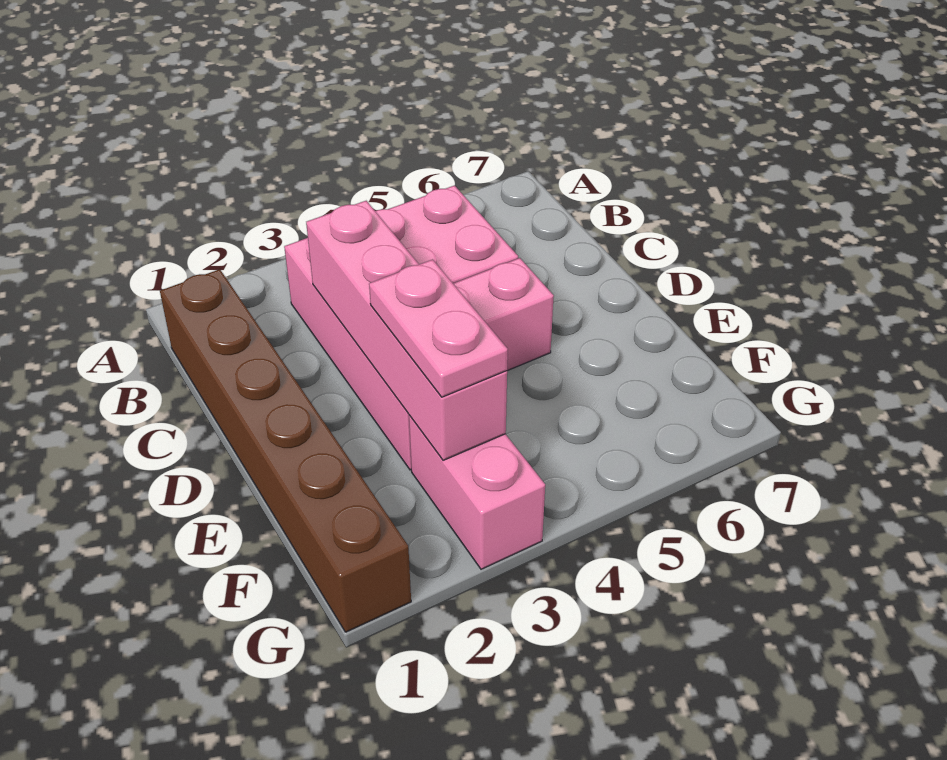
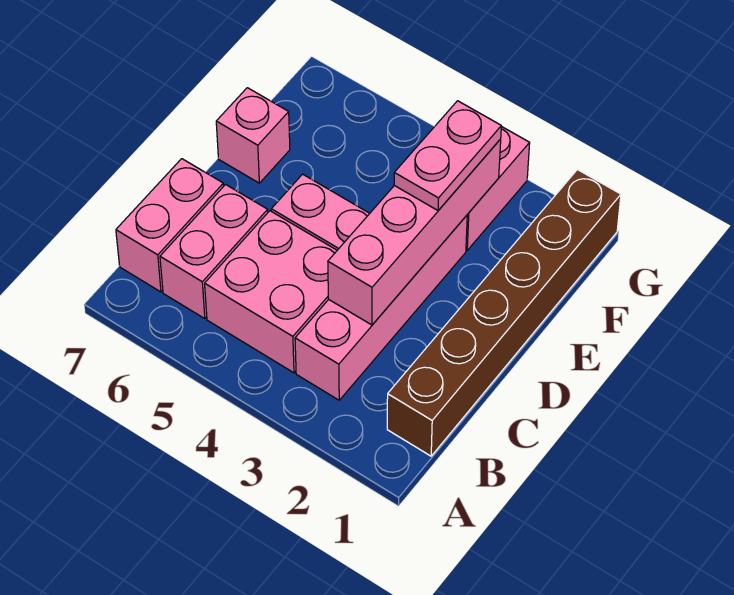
none -> pink 1x2 brick [160,185,268,319]
none -> pink 1x2 brick [116,159,224,292]
none -> pink 1x1 brick [216,88,290,183]

